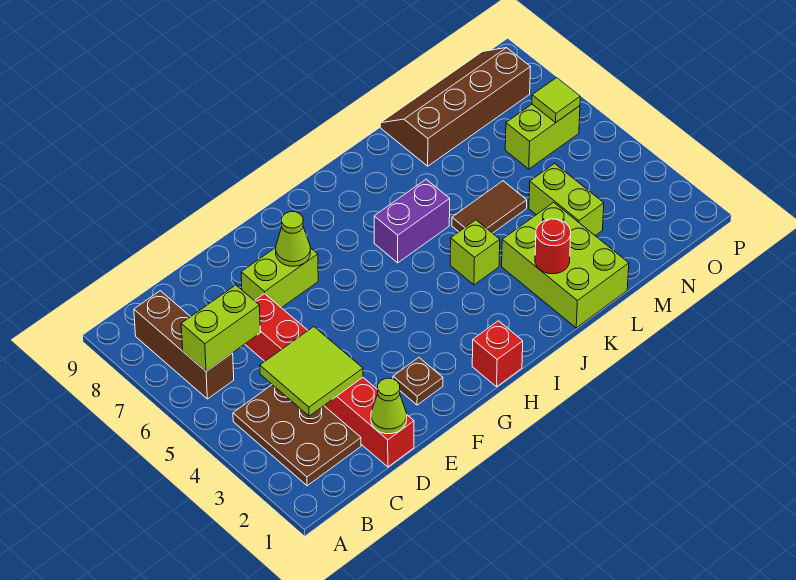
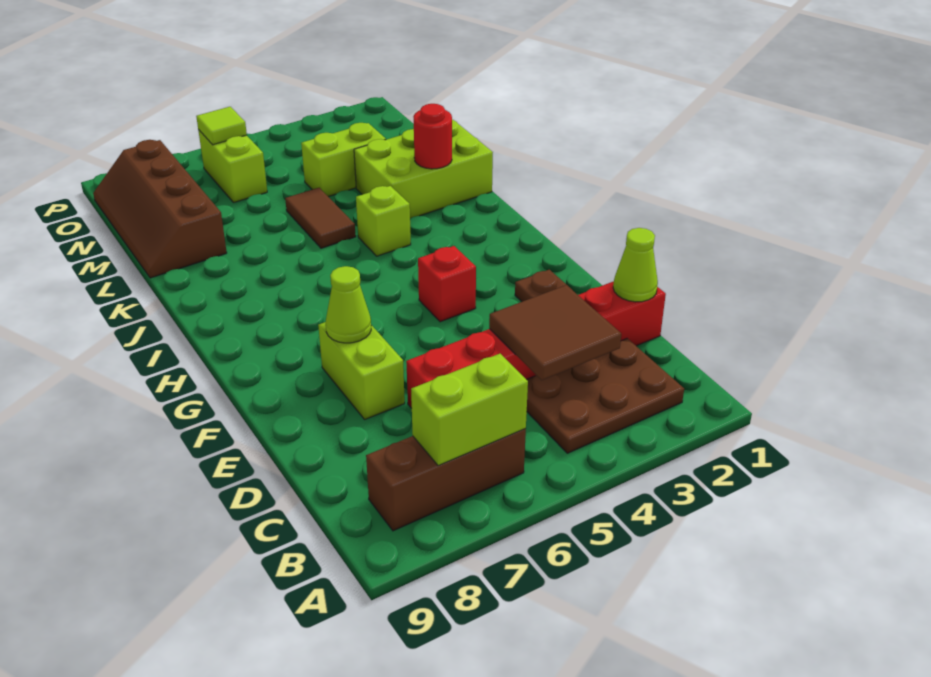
lime 1x2 brick [181,285,260,371] -> lime 1x2 brick turned to [411,354,528,466]
lime 2x2 tile [260,327,363,416] -> brown 2x2 tile [489,285,621,380]
red 1x1 brick [472,321,523,387] -> red 1x1 brick moved to [418,246,476,322]
purple 1x2 brick [374,179,450,263] -> none

